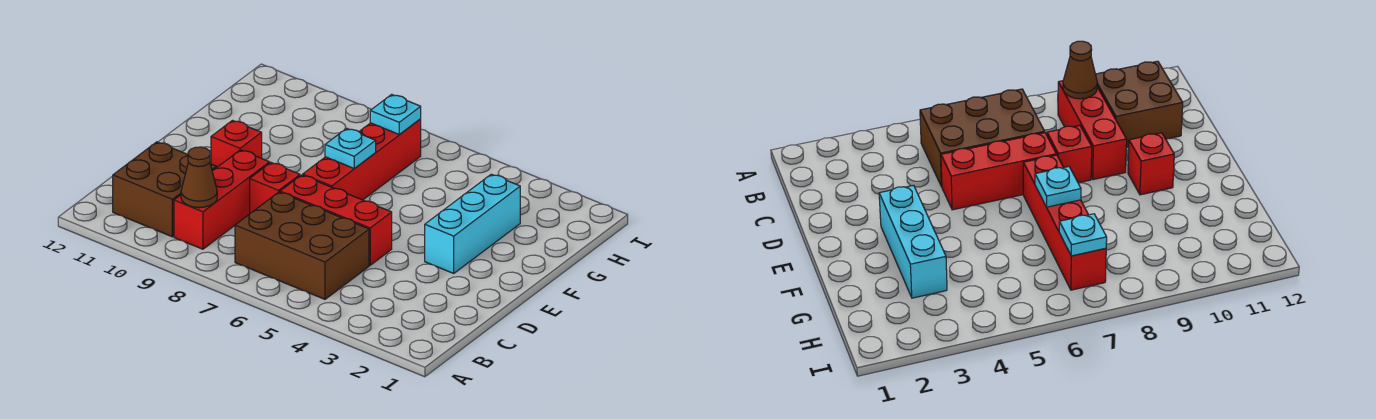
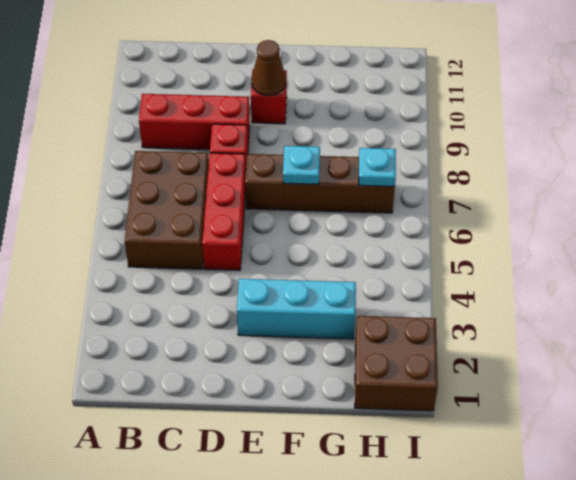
brown 1x1 cone [181,147,217,208] -> brown 1x1 cone moved to [251,40,286,96]
brown 2x2 brick [113,142,216,237] -> brown 2x2 brick moved to [355,316,438,411]
red 1x4 brick [303,119,421,200] -> brown 1x4 brick [245,154,395,213]

